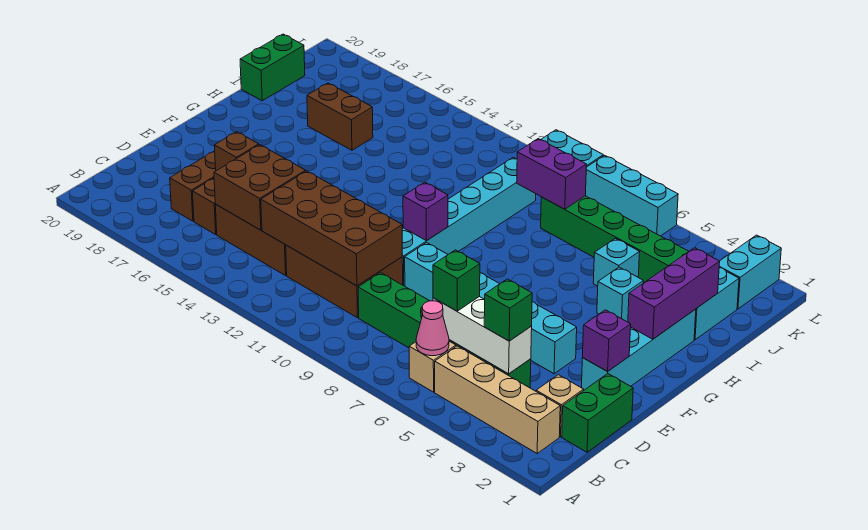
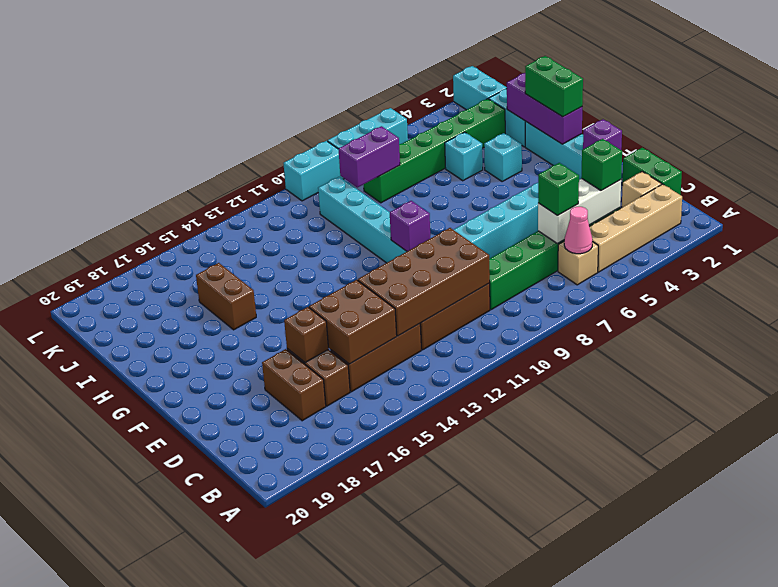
brown 1x2 brick [307,83,373,150] -> brown 1x2 brick turned to [196,263,256,330]
green 1x2 brick [240,34,305,101] -> green 1x2 brick moved to [525,56,583,117]

